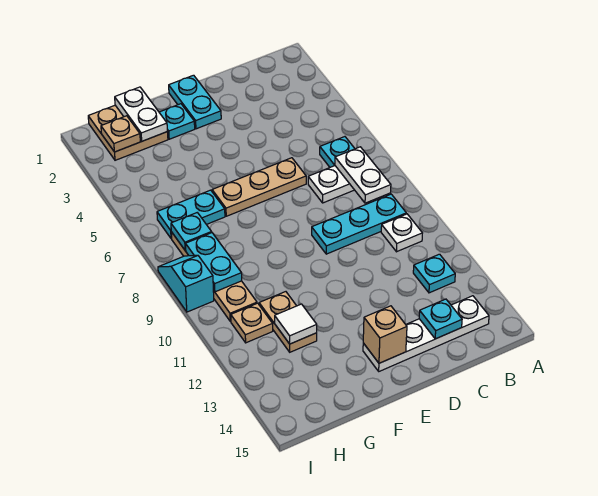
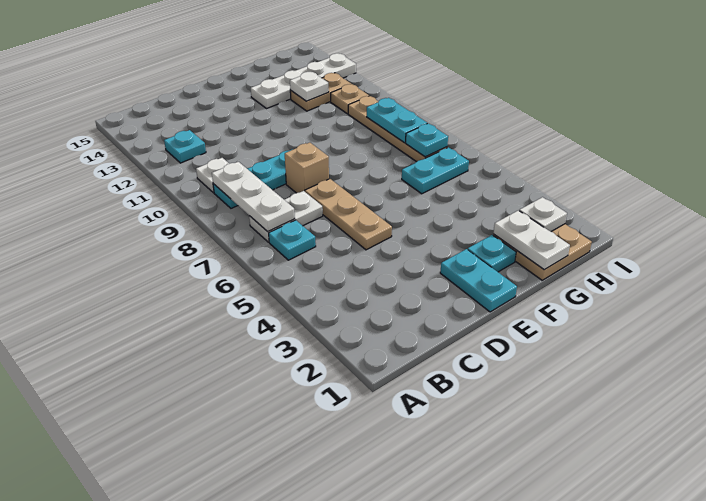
white 1x2 plate [335,147,391,203] -> white 1x3 plate [212,162,295,232]
white 1x4 plate [363,296,489,371] -> white 1x4 plate moved to [251,53,356,109]
cyan 1x1 plate [419,299,462,339] -> none
tan 1x3 plate [212,158,306,216] -> tan 1x3 plate turned to [305,179,392,250]
tan 1x1 brick [363,306,407,363] -> tan 1x1 brick moved to [285,143,329,193]
tan 1x2 plate [259,292,317,352] -> tan 1x2 plate turned to [290,73,351,111]
white 1x1 tile [275,304,317,344] -> white 1x1 plate [290,72,329,101]
tan 1x1 plate [101,116,140,152] -> white 1x1 plate [519,197,567,232]
cyan 1x2 slope [158,255,214,312] -> none

